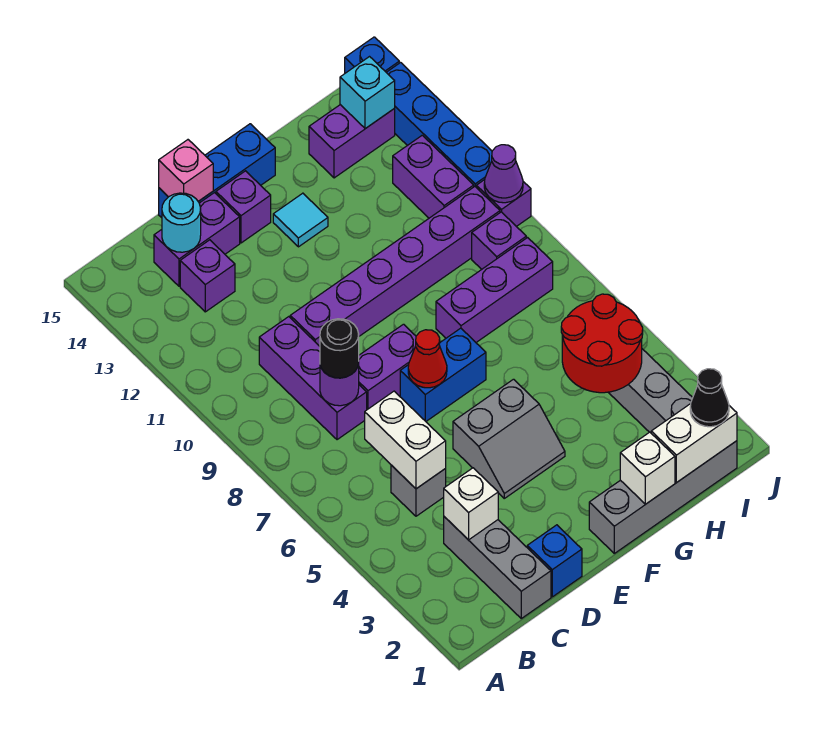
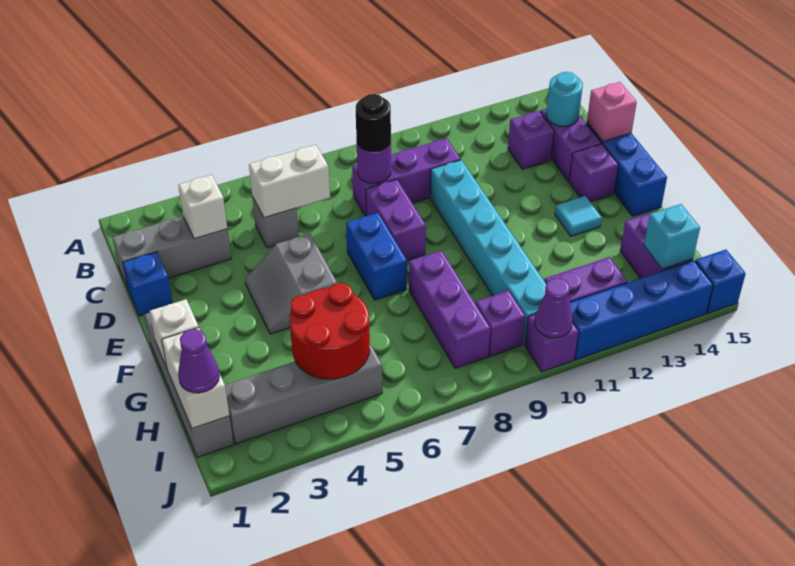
purple 1x6 brick [290,187,500,346] -> cyan 1x6 brick [430,160,546,345]
red 1x1 cone [408,330,447,388] -> none
black 1x1 cone [690,369,729,427] -> purple 1x1 cone [178,329,219,393]

